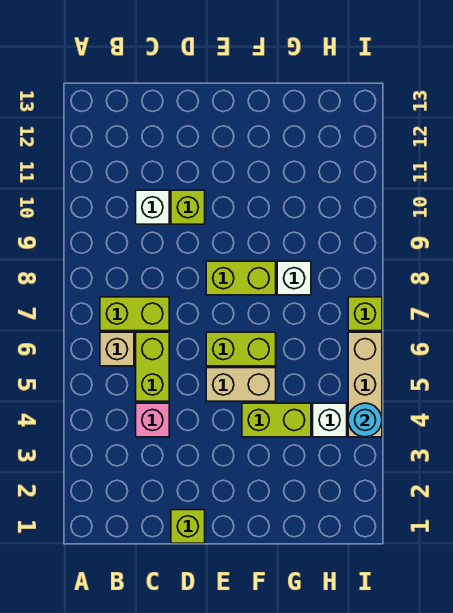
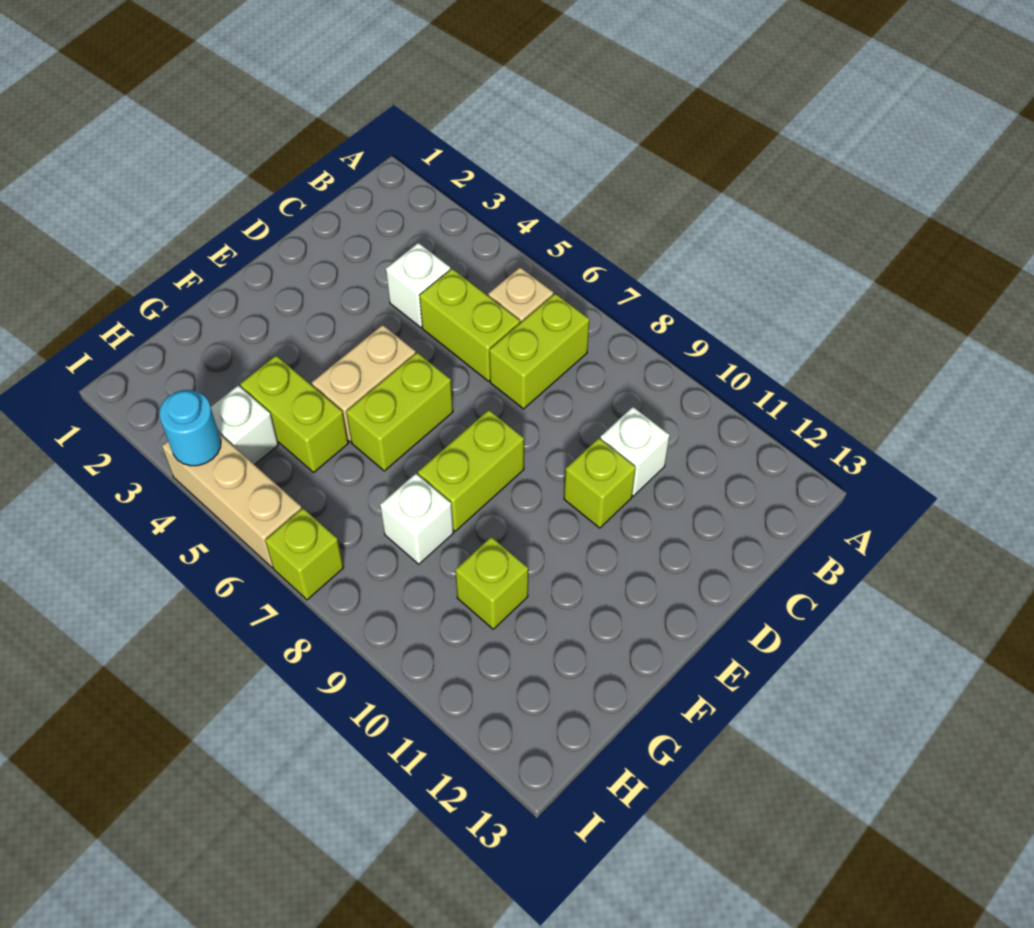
pink 1x1 brick [136,403,169,437] -> white 1x1 brick [386,243,451,328]
lime 1x1 brick [171,510,205,543] -> lime 1x1 brick moved to [455,537,528,629]
lime 1x2 brick [242,403,311,437] -> lime 1x2 brick turned to [240,356,348,472]

